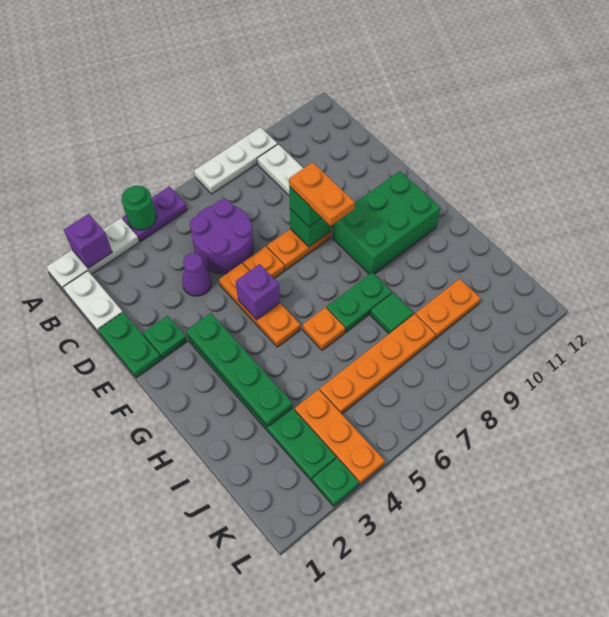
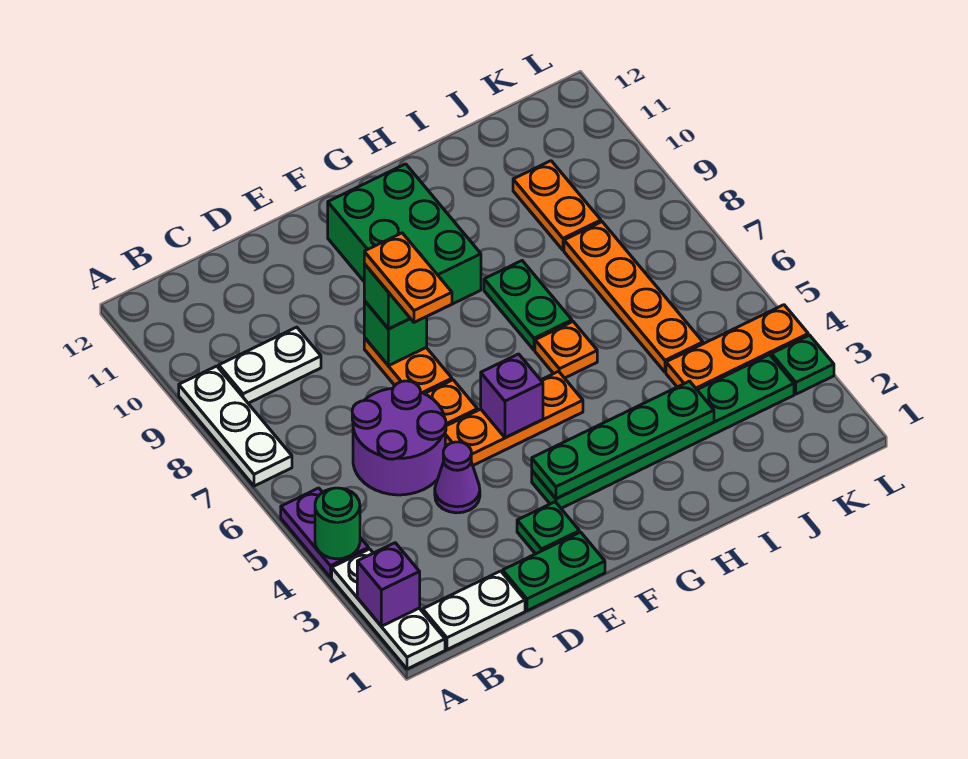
orange 1x2 plate [289,162,355,226] -> orange 1x2 plate turned to [364,233,452,322]
green 1x1 tile [370,293,413,334] -> none

